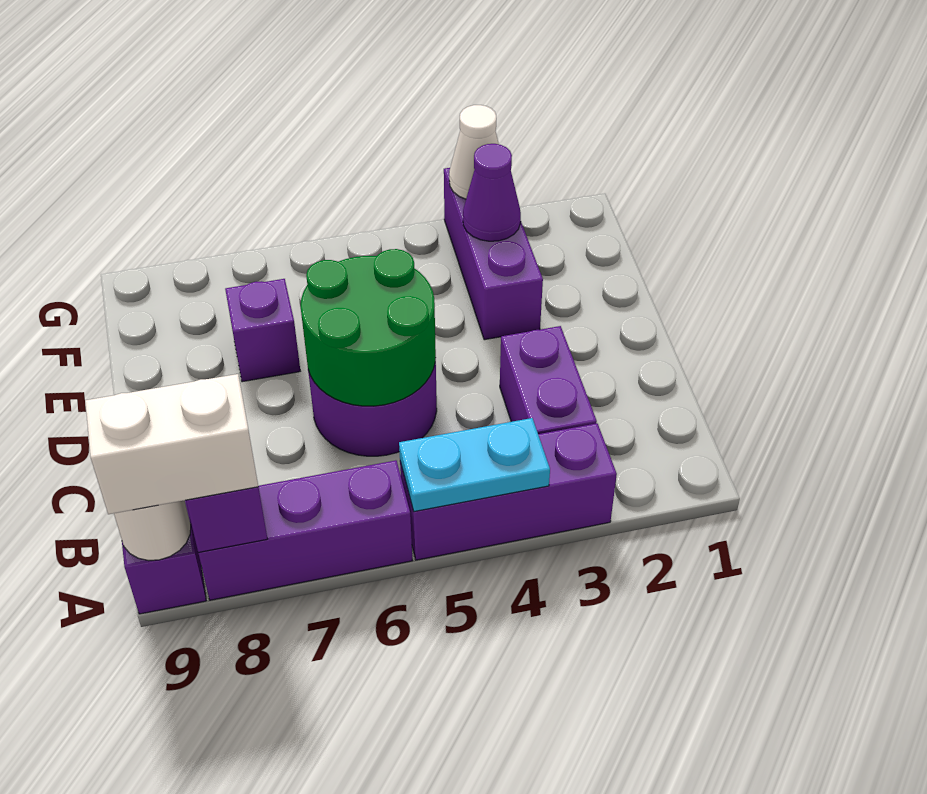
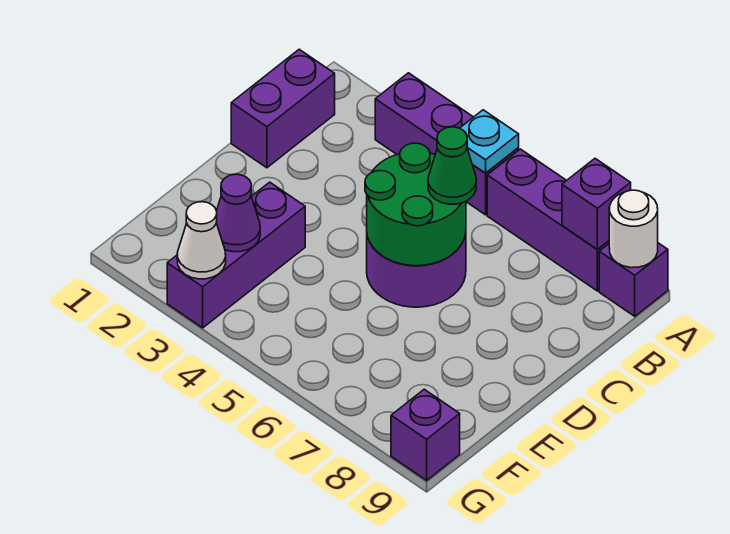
cyan 1x2 plate [399,418,550,512] -> cyan 1x1 plate [460,110,519,173]
white 1x2 brick [85,374,258,514] -> none
purple 1x2 brick [500,326,597,434] -> purple 1x2 brick moved to [231,49,335,168]
none -> green 1x1 cone [428,127,476,204]
purple 1x1 brick [225,279,300,382] -> purple 1x1 brick moved to [391,389,460,480]

